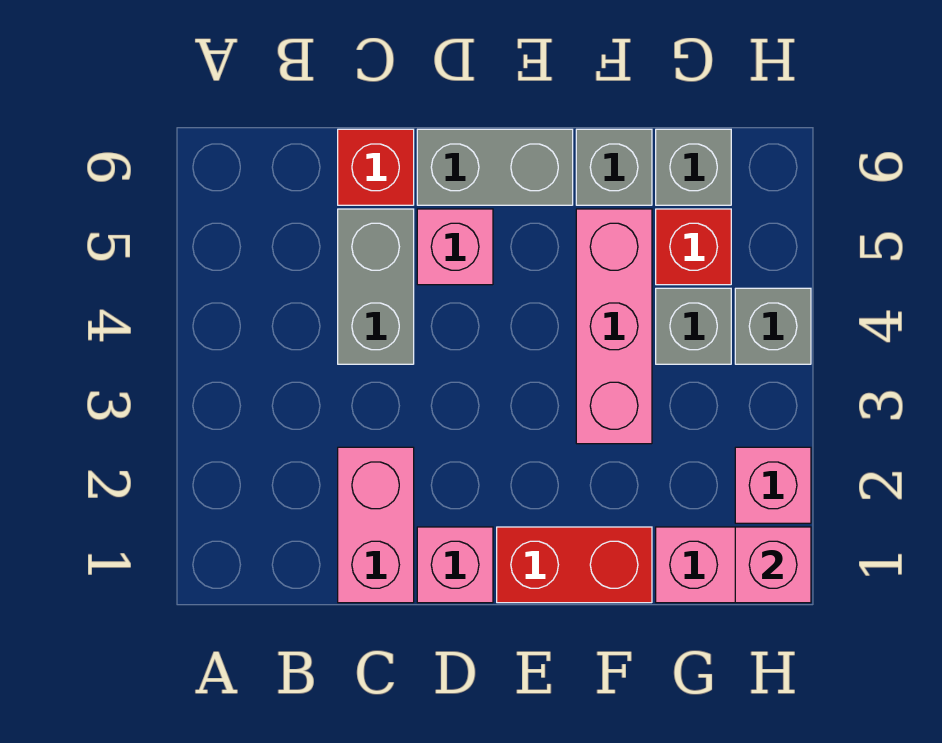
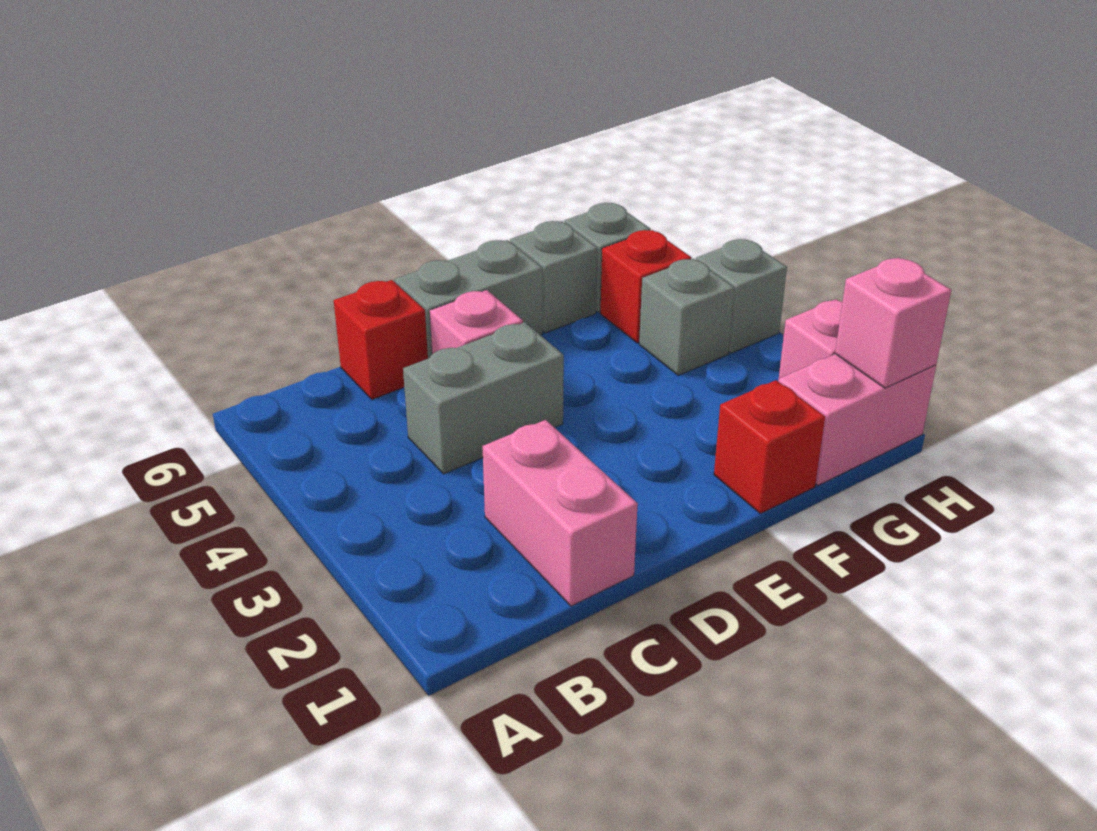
grey 1x2 brick [338,209,414,364] -> grey 1x2 brick turned to [403,322,564,474]
pink 1x1 brick [417,527,493,603] -> none
red 1x2 brick [497,527,652,603] -> red 1x1 brick [714,380,825,514]
pink 1x3 brick [576,209,652,444] -> none

